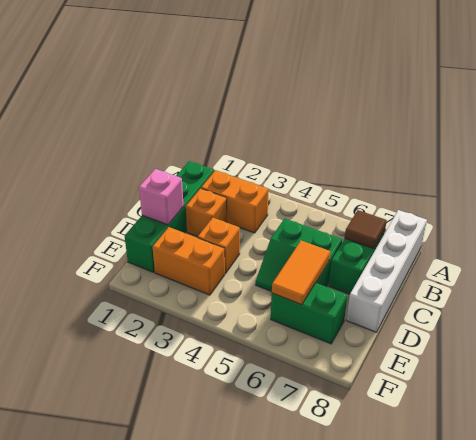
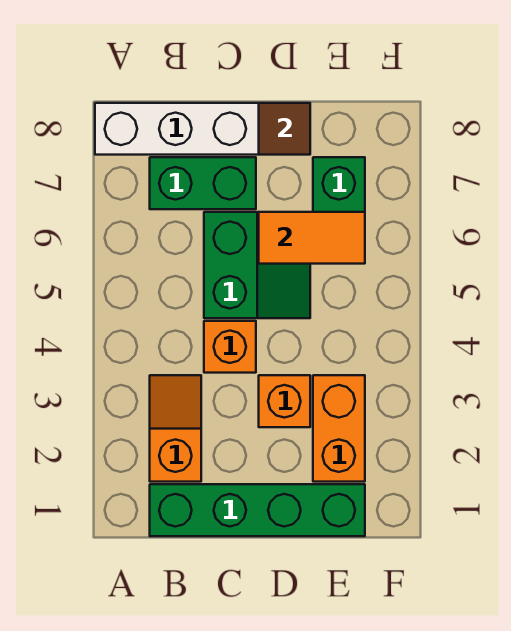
orange 1x2 brick [201,170,269,233] -> orange 1x2 slope [150,375,201,482]
brown 1x1 tile [345,210,387,249] -> brown 1x1 tile moved to [259,103,310,155]
orange 1x1 brick [186,188,227,237] -> orange 1x1 brick moved to [204,321,256,373]
pink 1x1 brick [139,169,184,225] -> none

